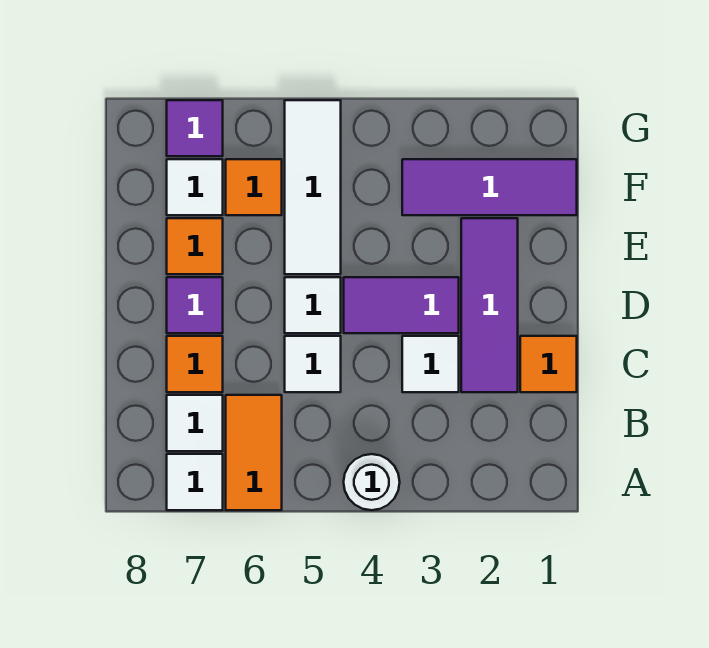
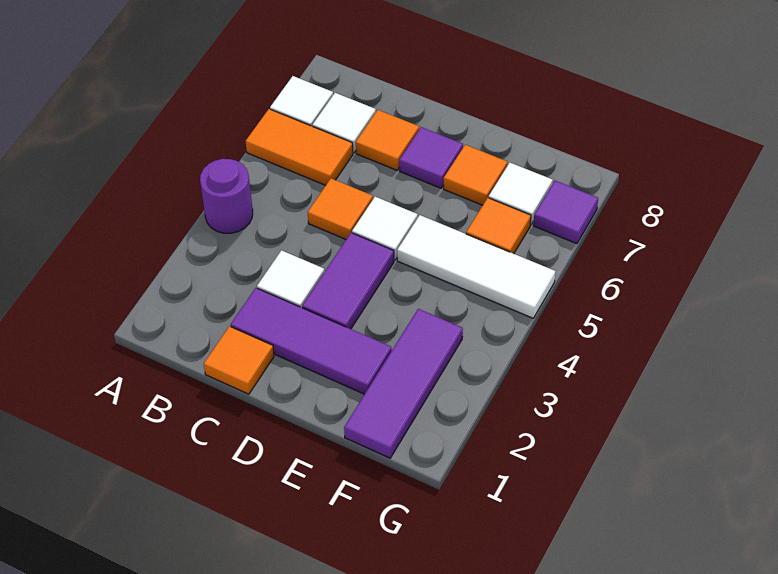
white 1x1 round brick [344,454,400,510] -> purple 1x1 round brick [200,159,253,233]
white 1x1 tile [285,336,341,392] -> orange 1x1 tile [308,178,373,239]

